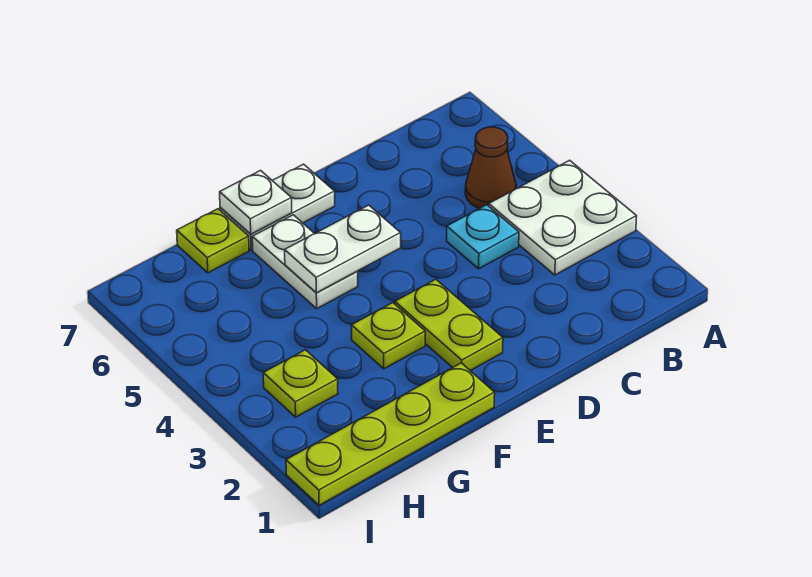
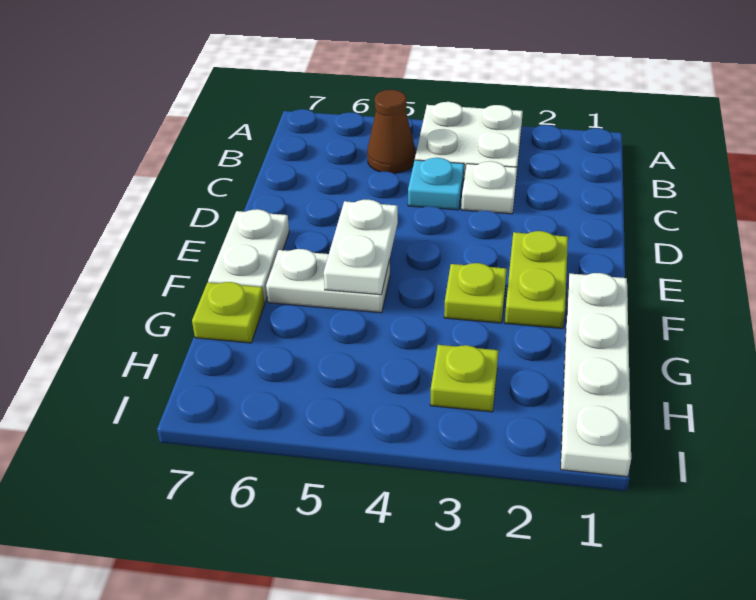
lime 1x2 plate [395,279,503,371] -> lime 1x2 plate turned to [505,231,568,328]
lime 1x4 plate [286,363,495,505] -> white 1x4 plate [561,273,631,477]
white 1x1 plate [220,171,292,234] -> white 1x1 plate moved to [461,161,517,214]

